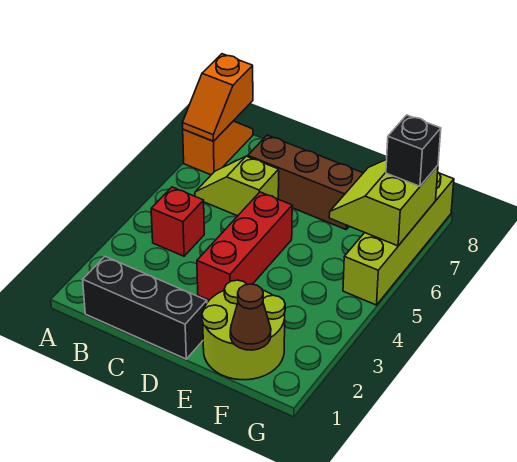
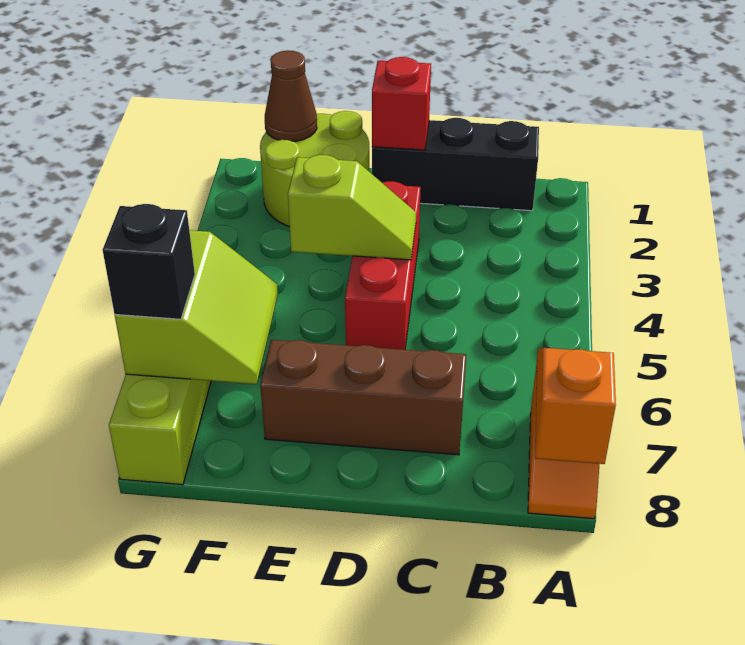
red 1x1 brick [151,187,204,256] -> red 1x1 brick moved to [372,57,431,150]
lime 1x2 slope [195,156,279,216] -> lime 1x2 slope moved to [288,155,416,260]

